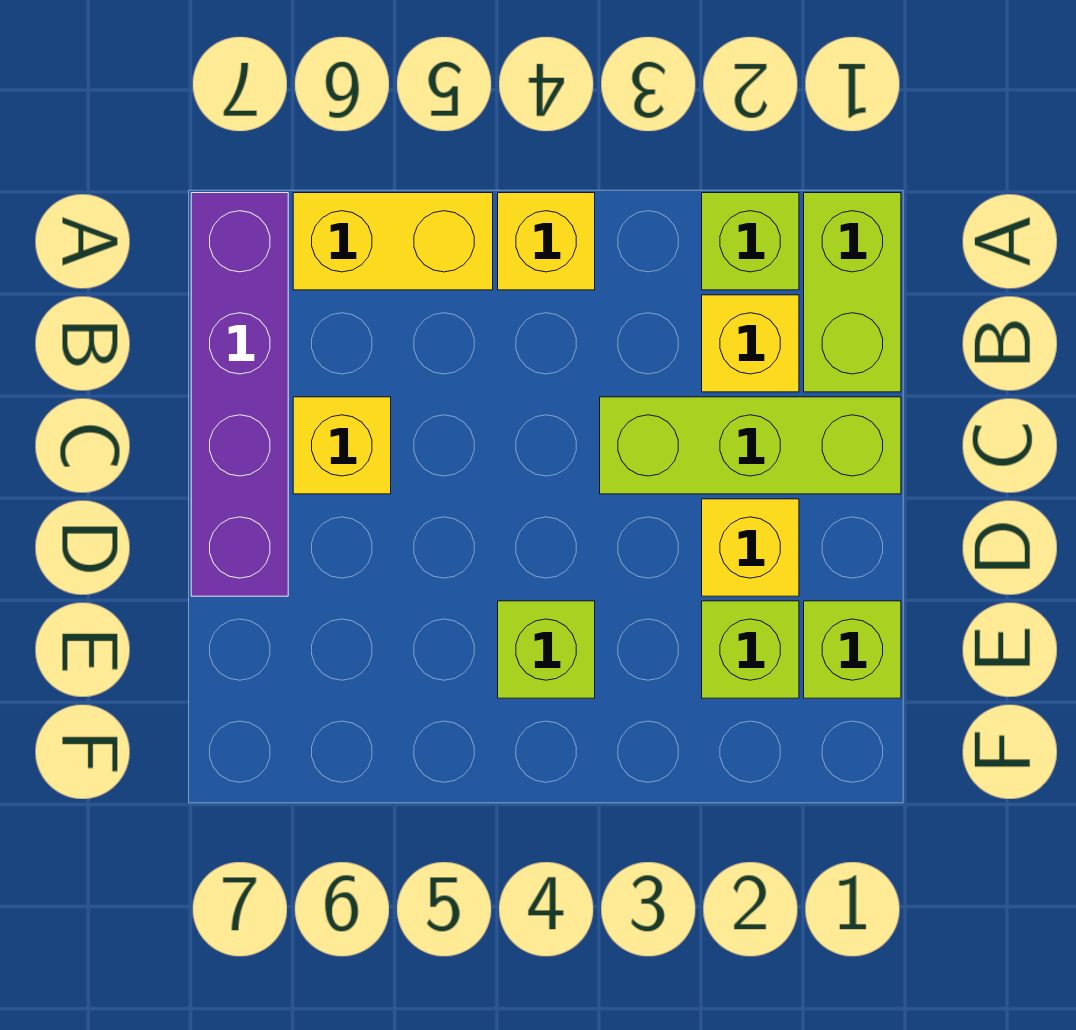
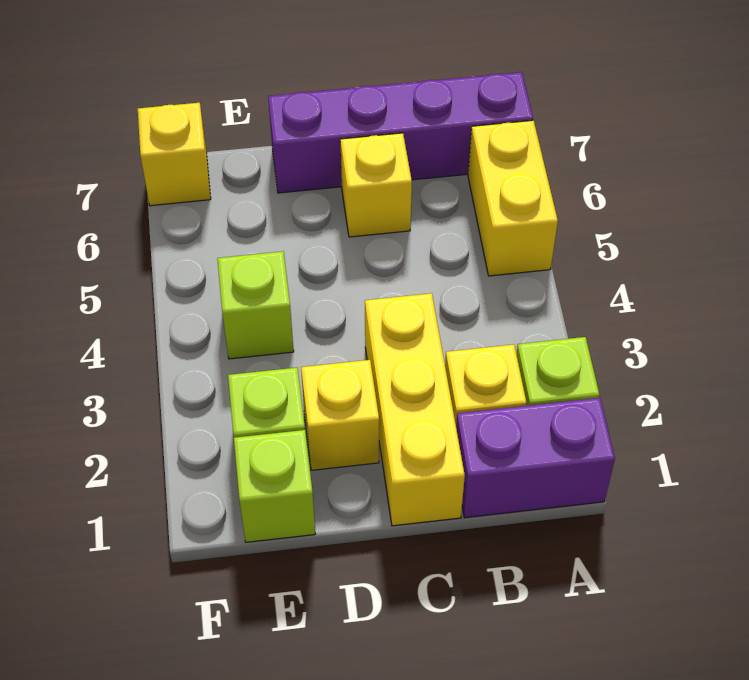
lime 1x2 brick [804,193,901,392] -> purple 1x2 brick [456,398,615,518]
yellow 1x1 brick [498,193,595,290] -> yellow 1x1 brick moved to [138,103,211,206]
lime 1x3 brick [600,397,901,494] -> yellow 1x3 brick [365,293,465,526]

